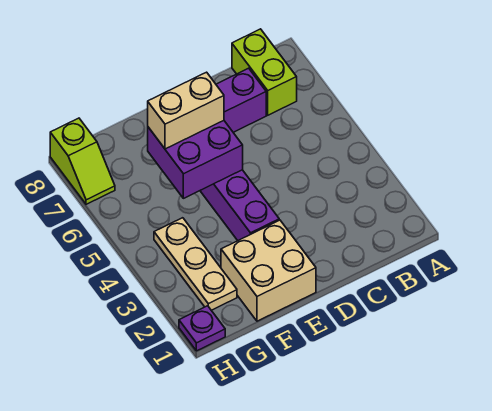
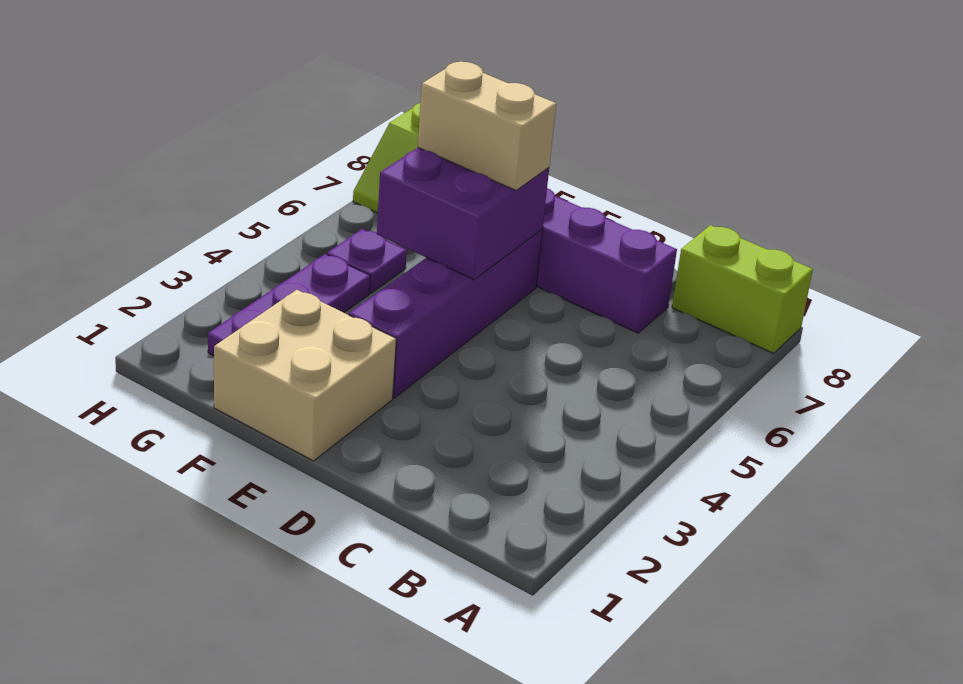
lime 1x2 brick [232,29,297,115] -> lime 1x2 brick turned to [672,225,813,353]
tan 1x3 plate [154,218,237,310] -> purple 1x3 plate [208,254,370,356]
purple 1x1 plate [179,306,225,351] -> purple 1x1 plate moved to [327,229,407,293]

